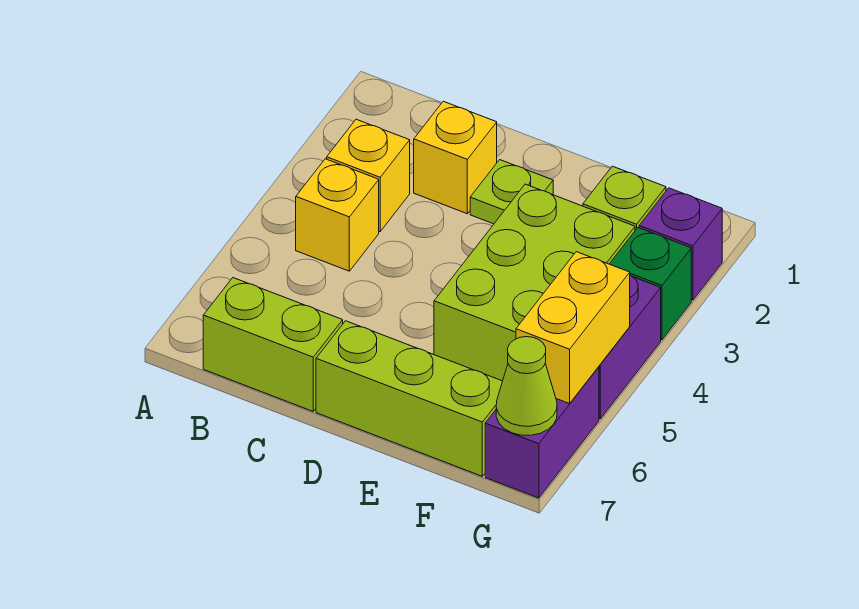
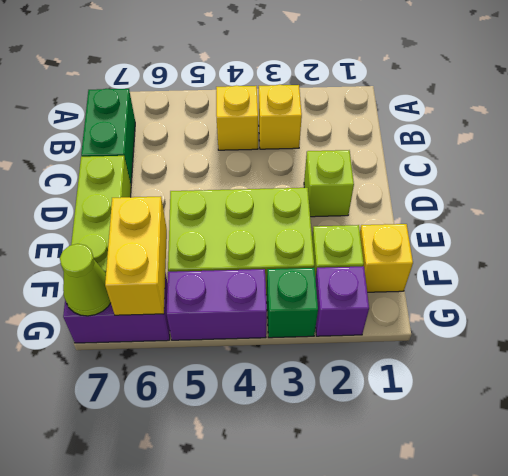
lime 1x2 brick [203,278,343,411] -> green 1x2 brick [81,89,135,184]
yellow 1x1 brick [414,101,497,214] -> yellow 1x1 brick moved to [360,224,413,292]
lime 1x1 plate [470,160,553,224] -> lime 1x1 brick [304,150,354,217]
yellow 1x2 brick [516,252,630,404] -> yellow 1x2 brick turned to [105,196,167,315]

